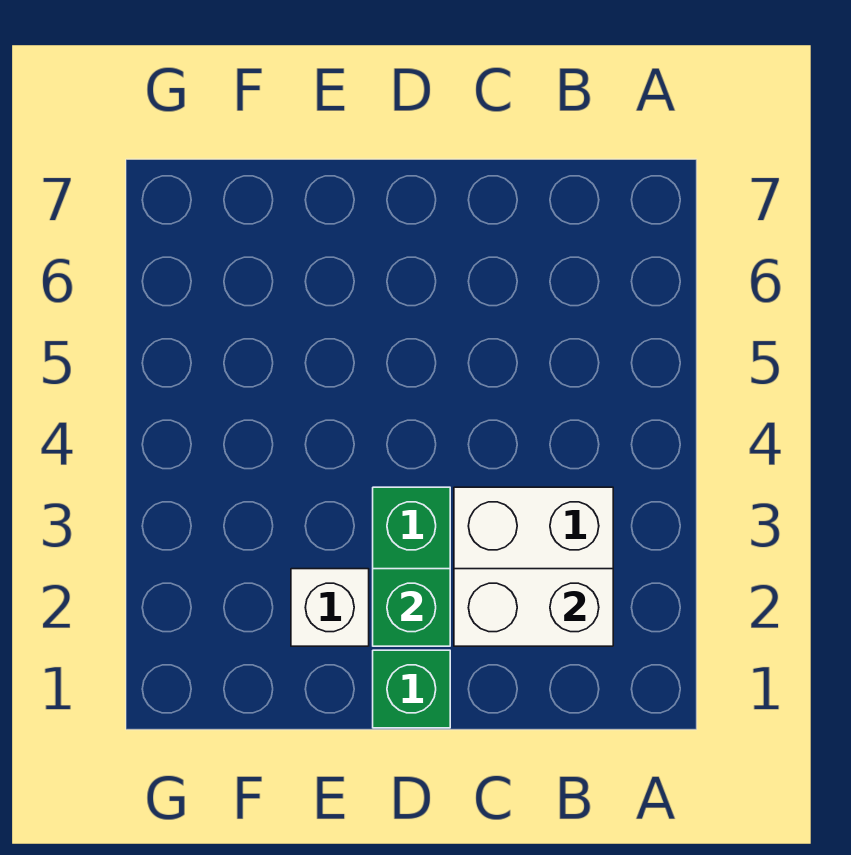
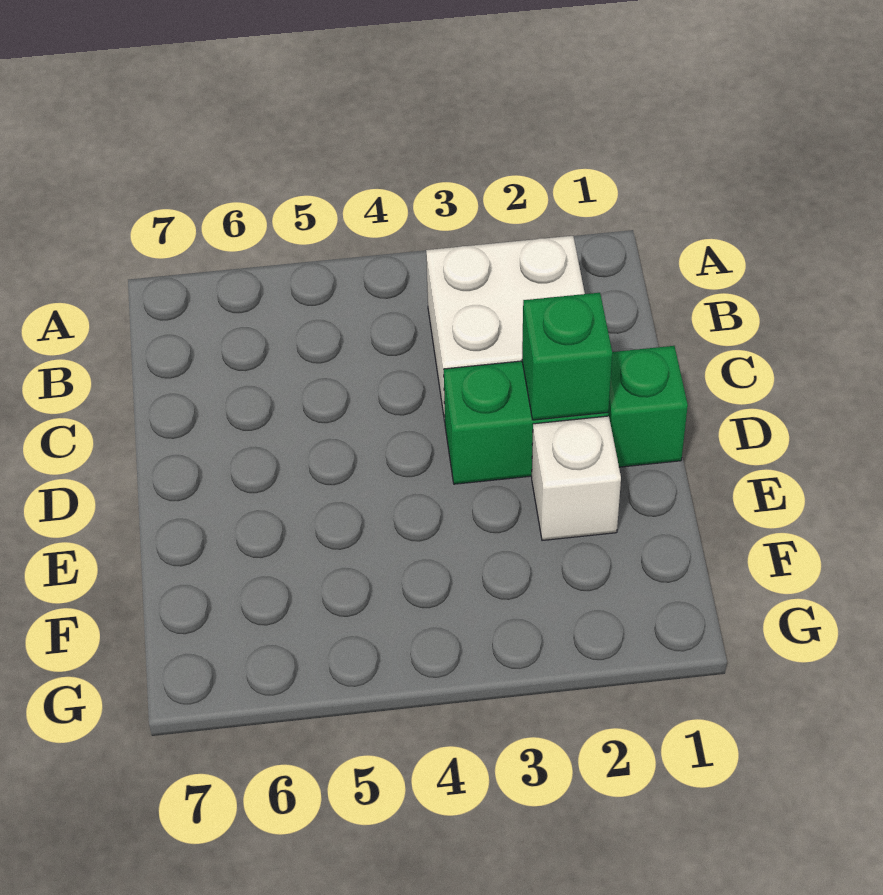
white 1x2 brick [454,569,613,646] -> none

